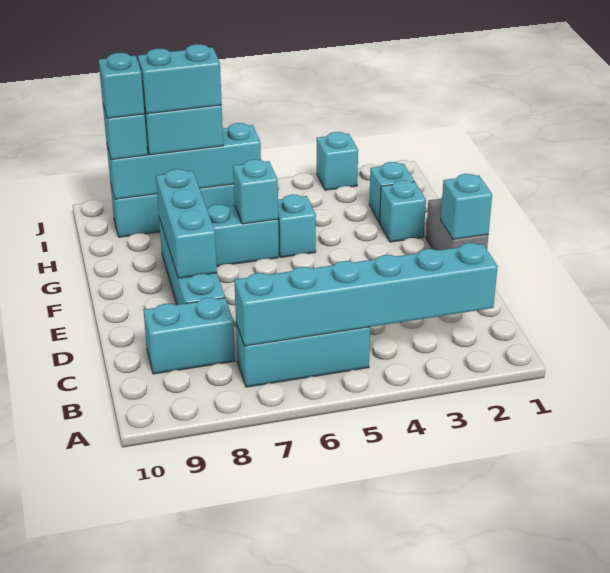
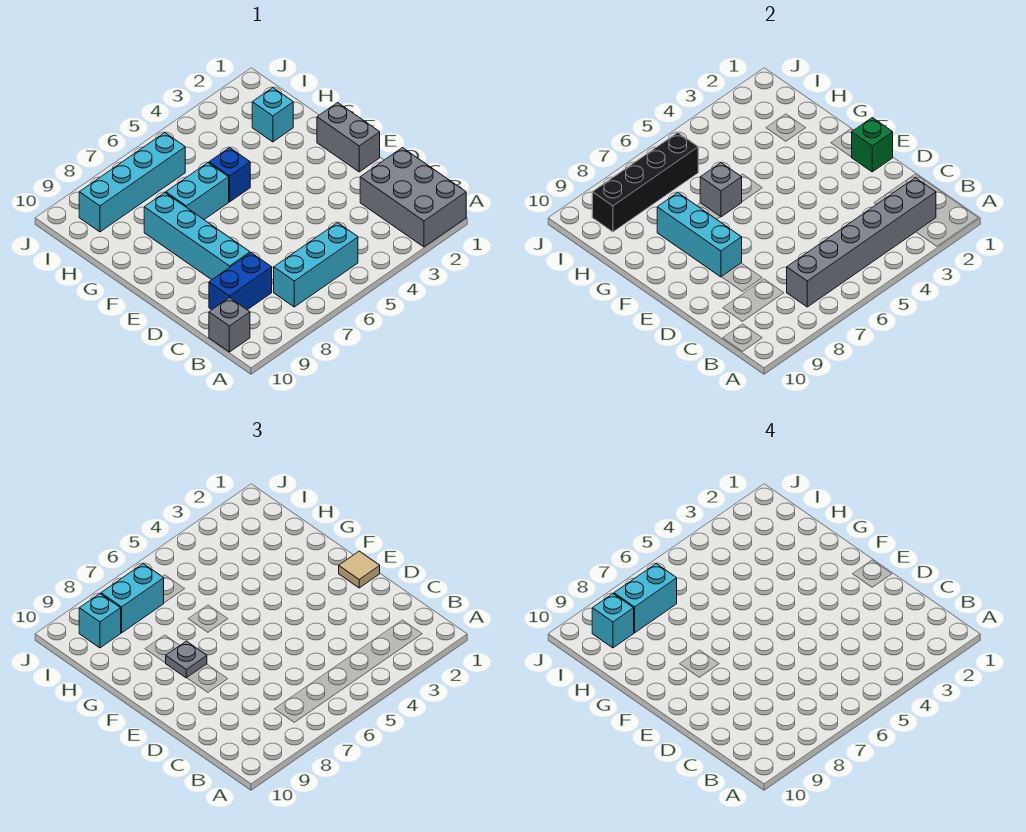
none -> grey 2x3 brick [360,148,466,247]
cyan 1x6 brick [234,243,498,346] -> grey 1x6 brick [787,178,936,307]
none -> grey 1x1 brick [209,298,250,352]
cyan 1x2 brick [144,298,235,374] -> blue 1x2 brick [209,253,272,310]
cyan 1x1 brick [441,174,492,239] -> green 1x1 brick [852,118,893,172]
none -> tan 1x1 tile [339,551,380,588]
none -> grey 1x1 plate [166,641,207,678]
cyan 1x1 brick [380,180,426,242] -> none
cyan 1x1 brick [278,195,316,257] -> blue 1x1 brick [209,148,250,202]
cyan 1x1 brick [233,159,278,224] -> grey 1x1 brick [700,163,742,217]
cyan 1x4 brick [107,123,261,199] -> black 1x4 brick [592,133,698,232]
cyan 1x1 brick [317,132,358,190] -> none

